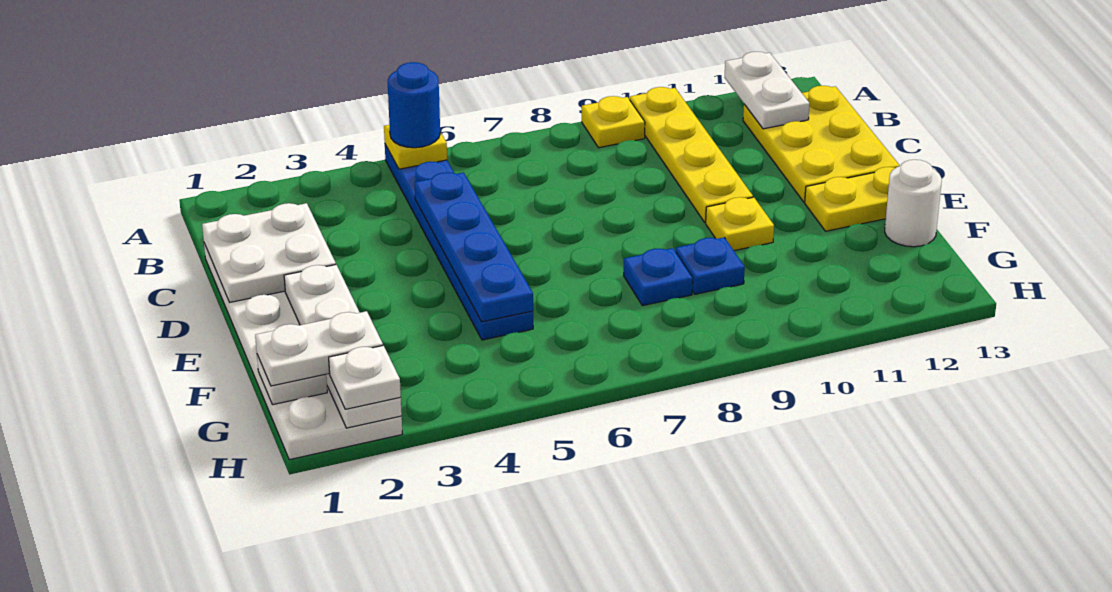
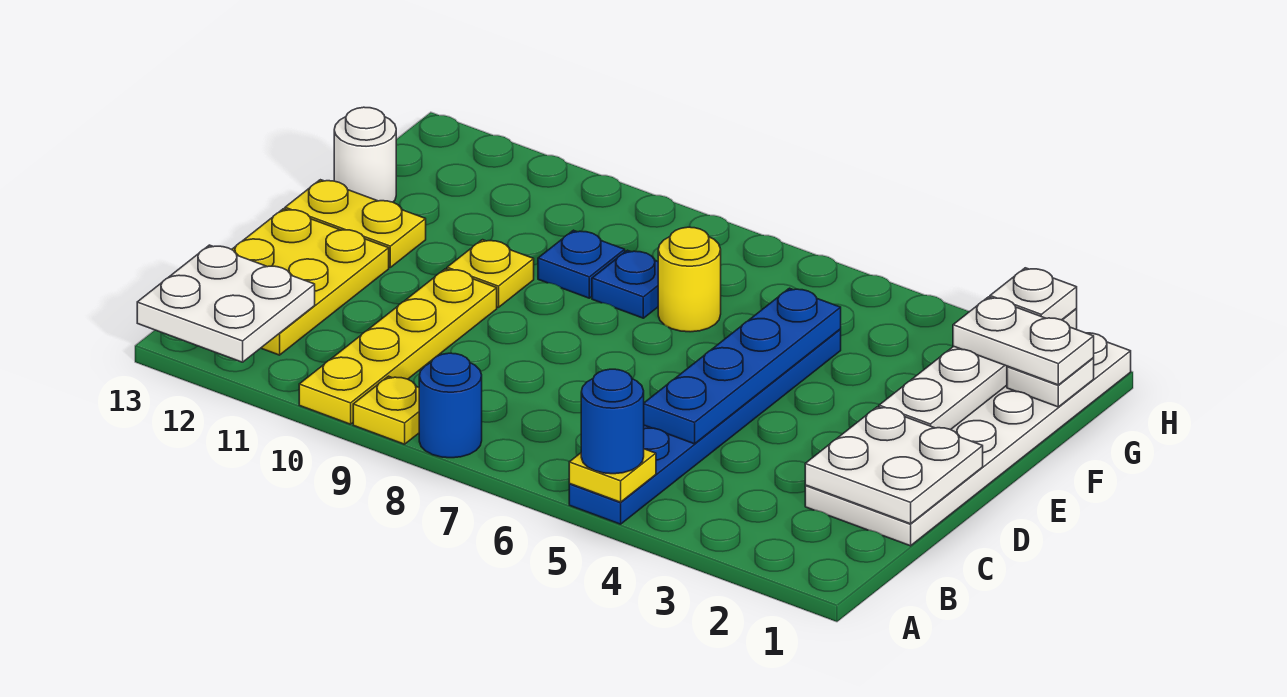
none -> blue 1x1 round brick [419,353,482,458]
white 1x2 plate [724,52,810,129] -> white 2x2 plate [137,245,315,362]
none -> yellow 1x1 round brick [658,227,721,332]

